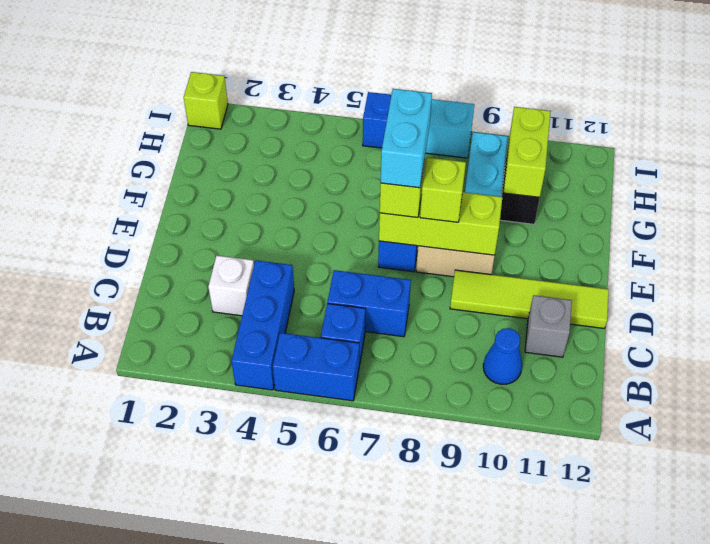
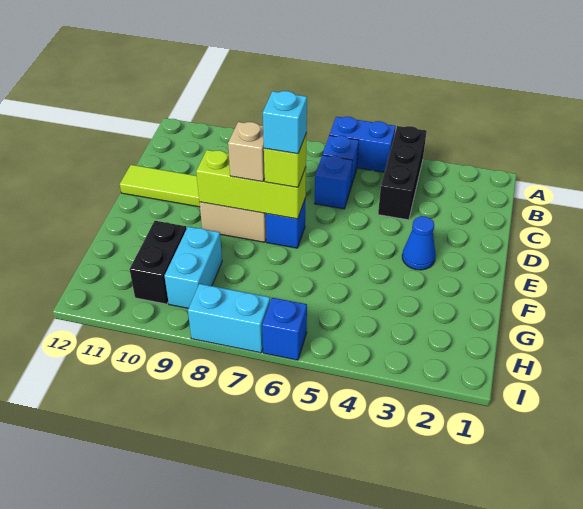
blue 1x3 brick [232,260,294,390] -> black 1x3 brick [378,126,427,220]
blue 1x1 cone [483,328,522,384] -> blue 1x1 cone moved to [402,216,436,270]
white 1x1 brick [208,256,254,316] -> none
blue 1x2 brick [328,270,411,337] -> blue 1x1 brick [315,155,352,209]
grey 1x1 brick [525,295,572,357] -> none
cyan 1x2 brick [381,89,432,188] -> cyan 1x1 brick [263,91,307,154]
lime 1x1 brick [420,157,466,222] -> tan 1x1 brick [228,122,265,182]
lime 1x2 brick [503,107,551,197] -> none
lime 1x1 brick [184,72,228,129] -> none

